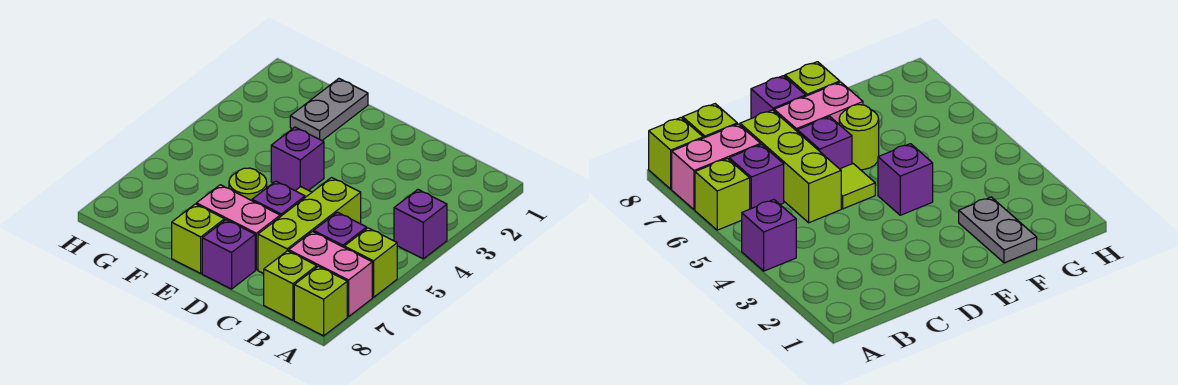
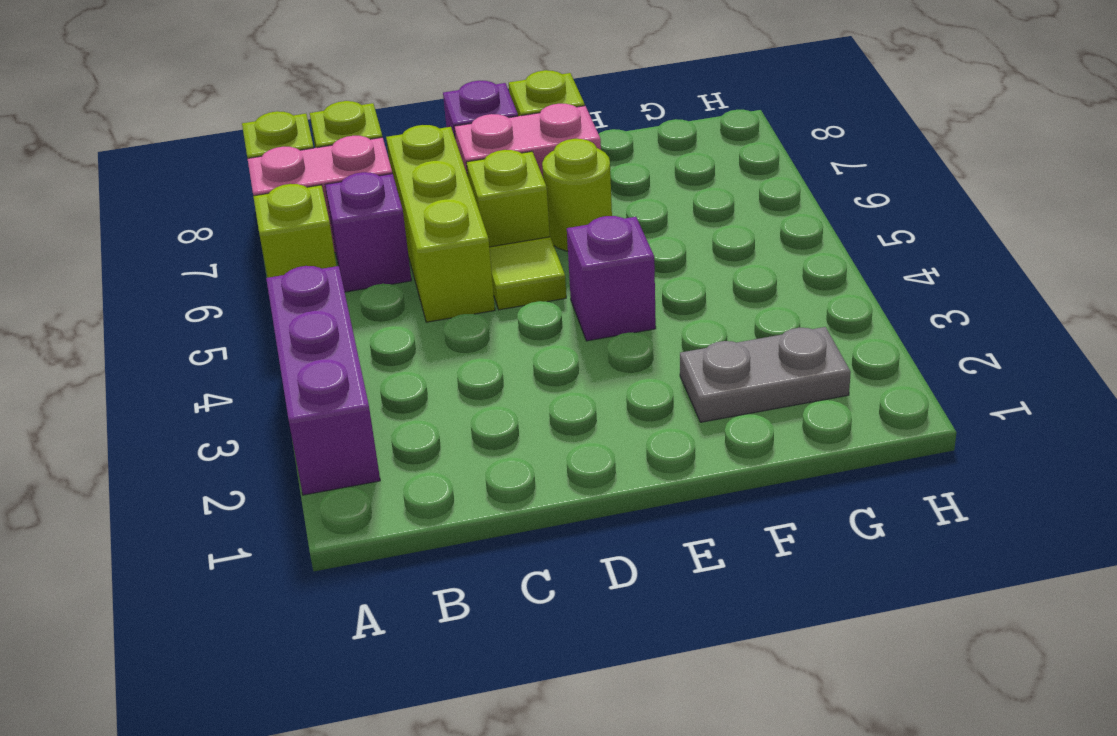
purple 1x1 brick [394,190,447,259] -> purple 1x3 brick [266,266,380,495]
purple 1x1 brick [252,181,305,217] -> lime 1x1 brick [466,150,550,247]
grey 1x2 plate [290,79,368,140] -> grey 1x2 plate turned to [680,327,851,422]

